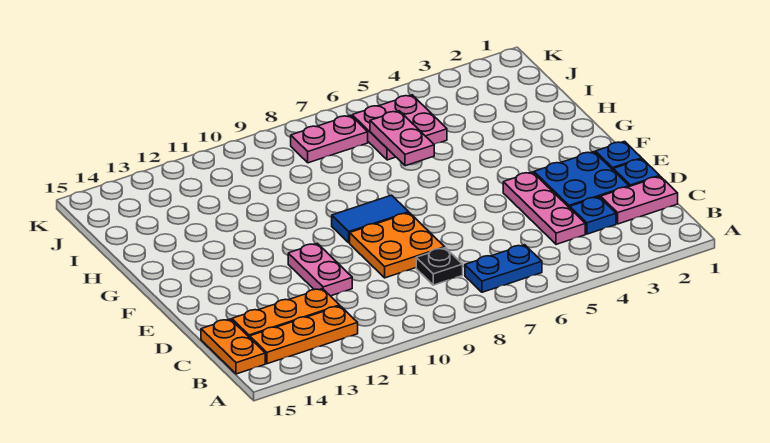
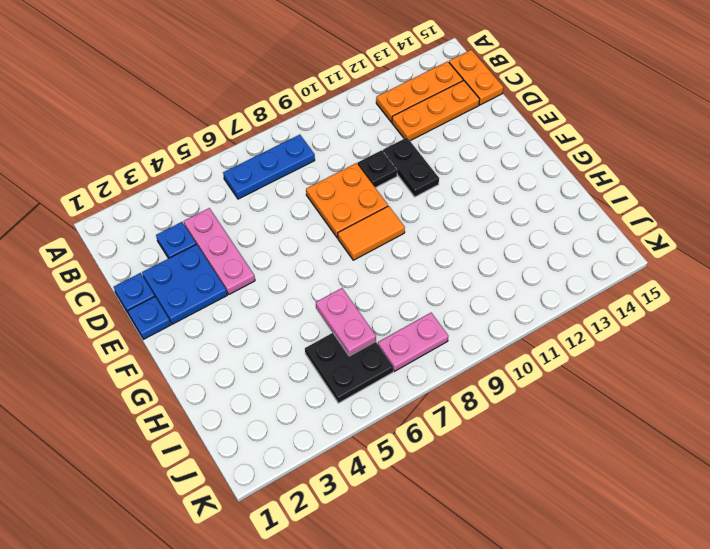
blue 1x2 plate [465,245,542,292] -> blue 1x3 plate [223,135,315,199]
pink 1x2 plate [601,176,678,224] -> none
black 1x1 plate [416,248,463,285] -> black 1x1 plate moved to [358,150,397,188]
pink 1x2 plate [288,243,352,296] -> black 1x2 plate [383,137,439,197]
blue 1x2 tile [332,195,409,243] -> orange 1x2 tile [338,206,405,260]
pink 2x2 plate [352,95,447,160] -> black 2x2 plate [305,333,393,403]

